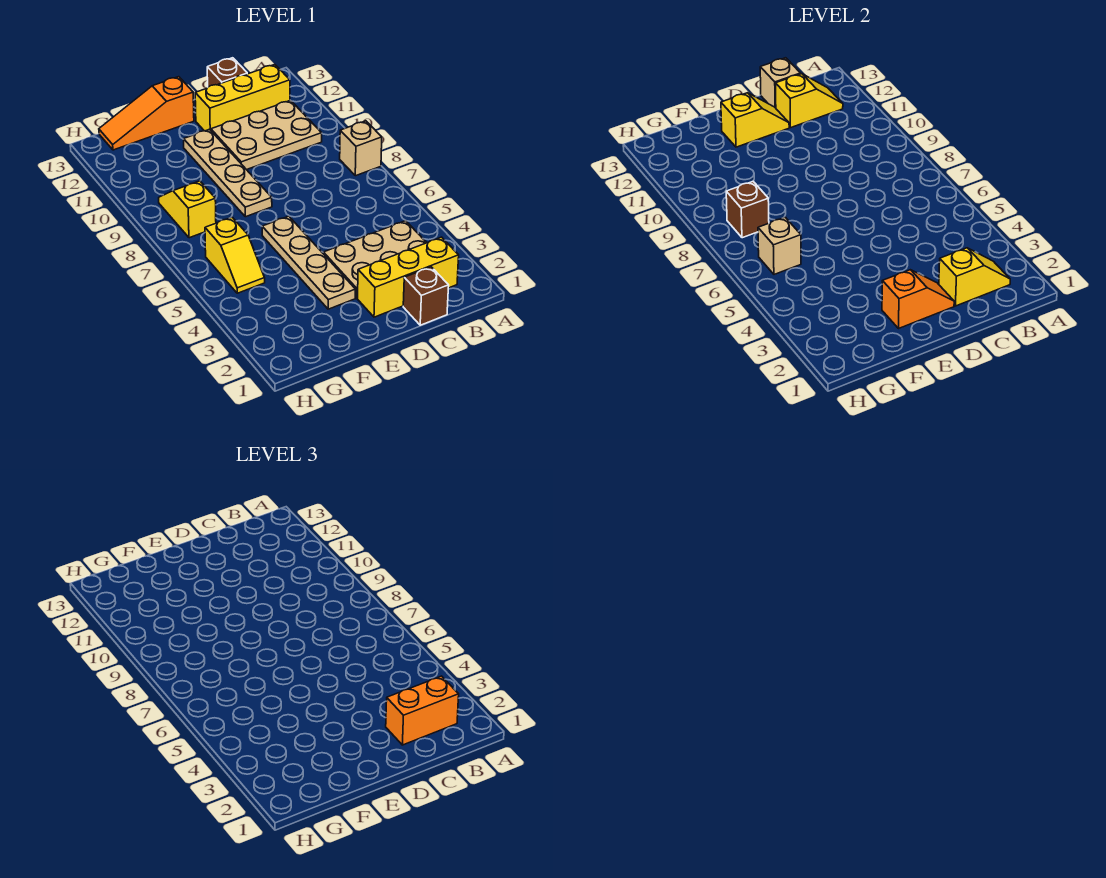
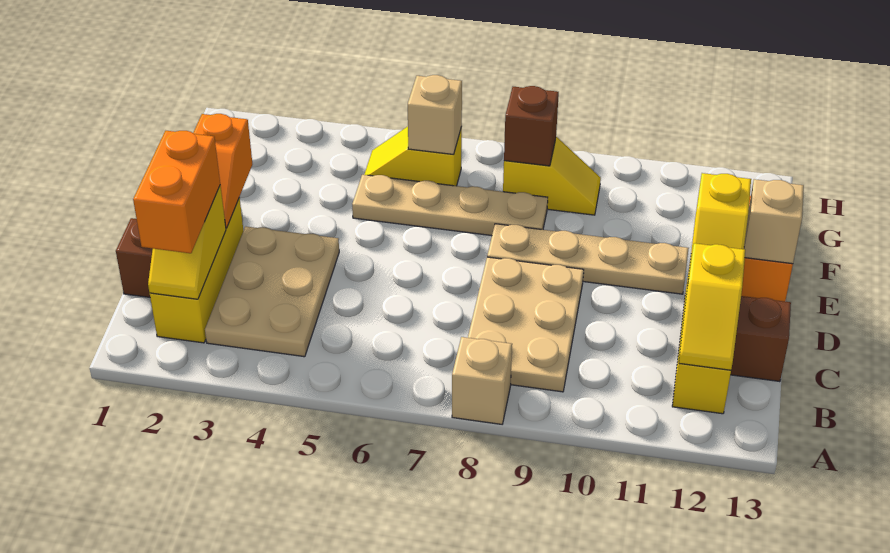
tan 2x3 plate [211,100,322,170] -> tan 2x3 plate moved to [468,257,584,392]
tan 1x1 brick [760,58,800,108] -> tan 1x1 brick moved to [744,179,804,264]
tan 1x4 plate [262,216,356,309] -> tan 1x4 plate moved to [352,175,548,236]

